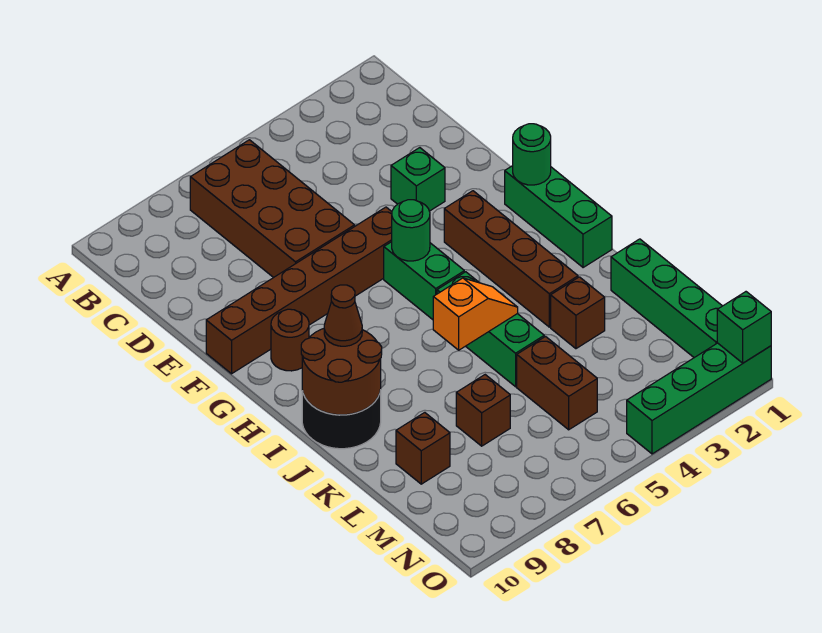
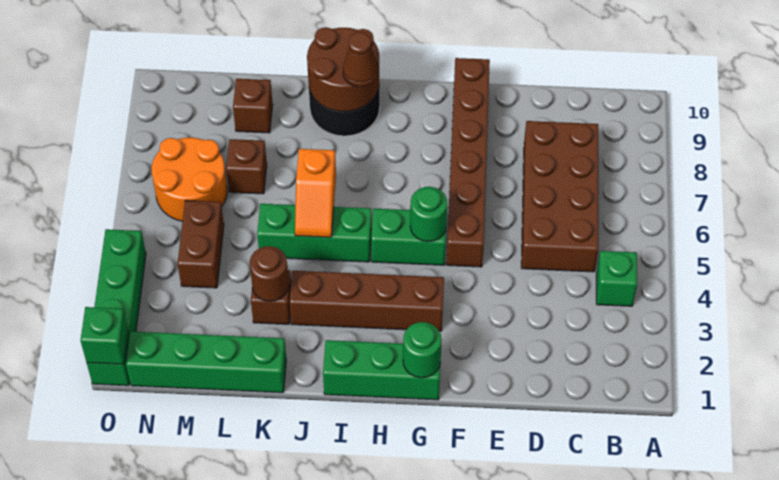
brown 2x4 brick [190,140,355,278] -> brown 2x4 brick turned to [521,121,598,272]
green 1x1 brick [391,148,445,211] -> green 1x1 brick moved to [596,251,637,306]
brown 1x1 round brick [271,309,309,371] -> brown 1x1 round brick moved to [250,246,289,301]
brown 1x2 brick [517,337,597,430] -> brown 1x2 brick turned to [177,200,224,288]
none -> orange 2x2 round brick [152,138,227,221]

